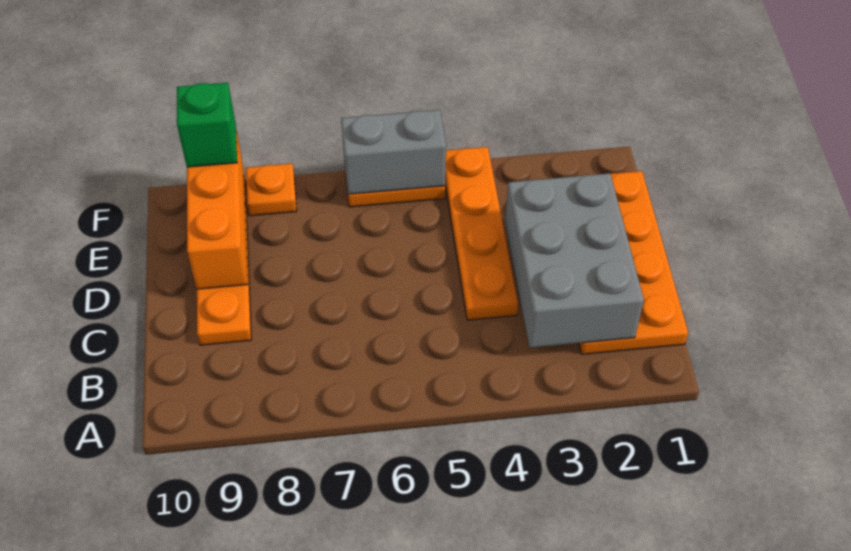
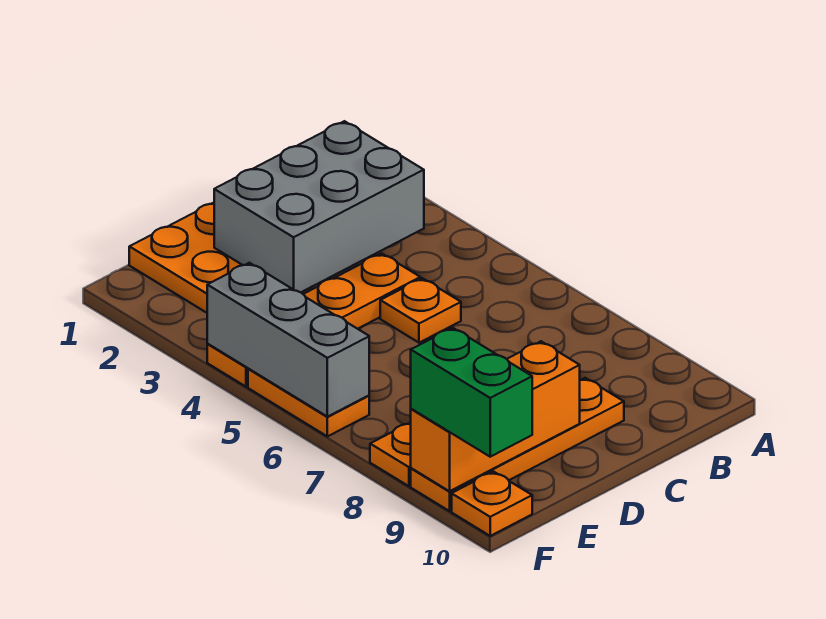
none -> orange 1x1 plate [380,278,461,343]
grey 1x2 brick [341,110,446,194] -> grey 1x3 brick [207,263,369,417]
green 1x1 brick [177,83,237,167] -> green 1x2 brick [411,328,532,457]
none -> orange 1x1 plate [452,472,532,536]

